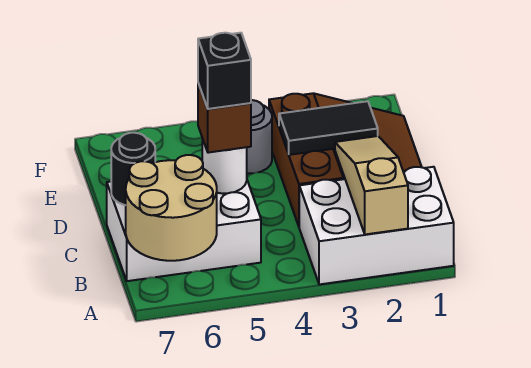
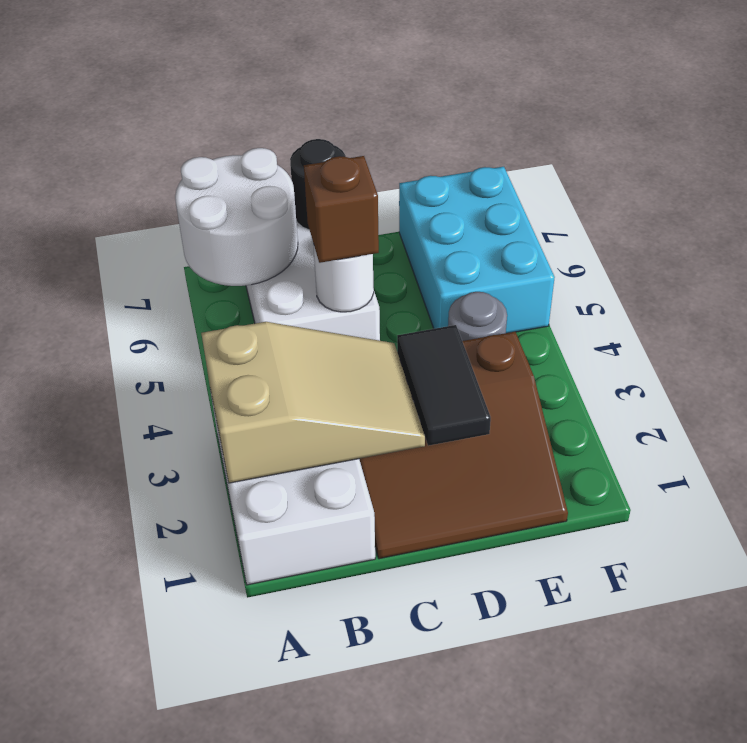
tan 1x3 slope [335,136,408,234] -> tan 2x3 slope [201,322,425,483]
tan 2x2 round brick [126,155,217,261] -> white 2x2 round brick [175,148,298,286]
black 1x1 brick [198,33,251,109] -> none
none -> cyan 2x3 brick [399,167,555,333]

